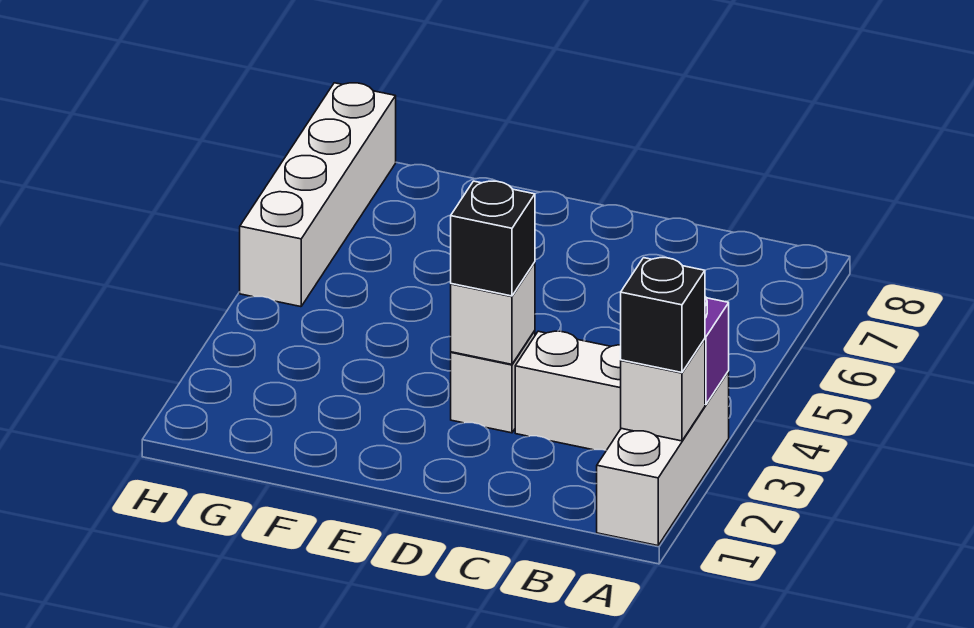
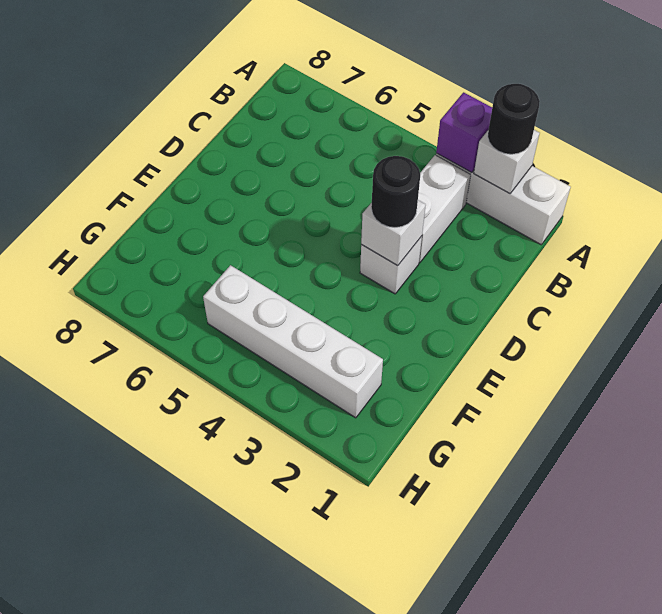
black 1x1 brick [621,258,705,373] -> black 1x1 round brick [488,84,540,154]
black 1x1 brick [451,181,535,296] -> black 1x1 round brick [371,156,420,227]
white 1x4 brick [240,83,396,307] -> white 1x4 brick moved to [203,265,383,418]

